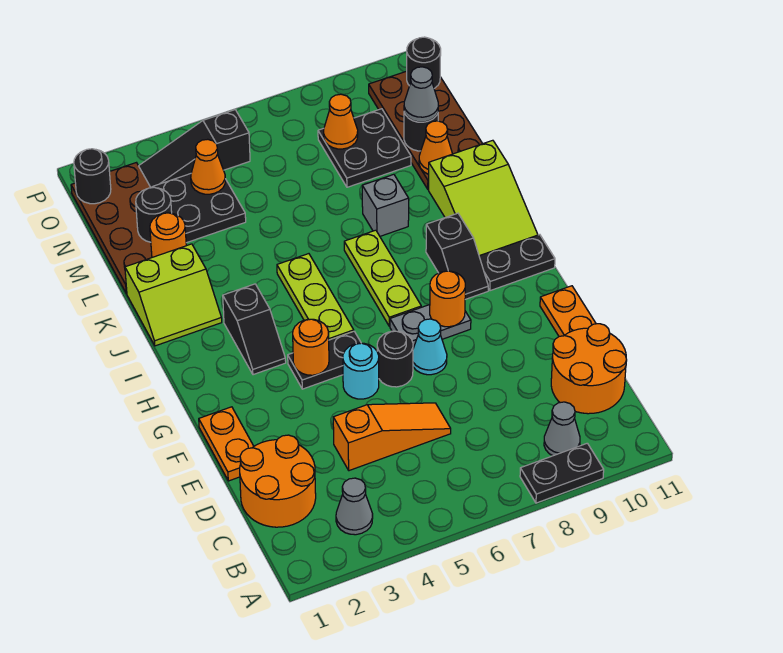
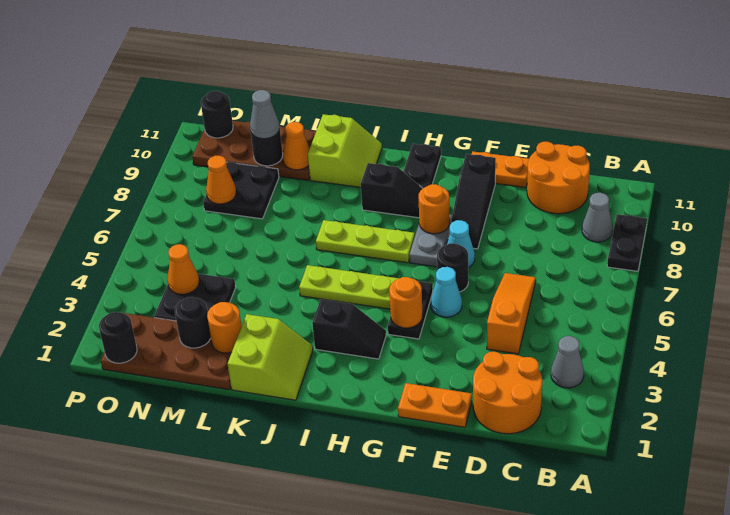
cyan 1x1 round brick [343,343,379,399] -> cyan 1x1 cone [431,267,462,317]
lime 2x3 slope [429,140,538,256] -> lime 2x2 slope [308,114,382,187]
grey 1x1 brick [362,174,409,236] -> none
black 1x3 slope [139,110,250,188] -> black 1x3 slope moved to [448,154,496,249]

